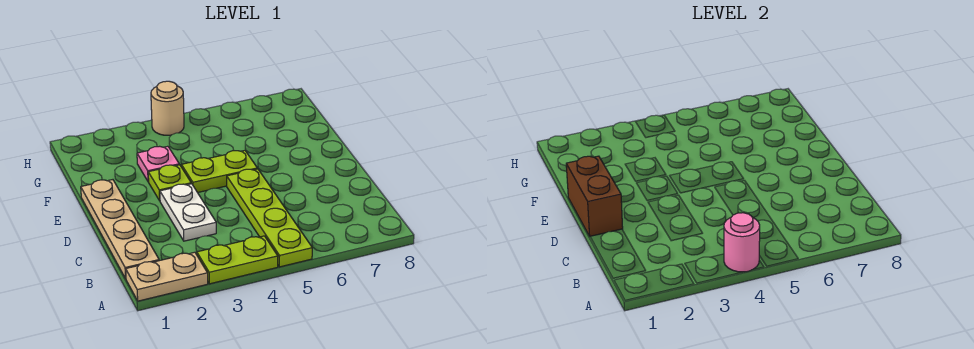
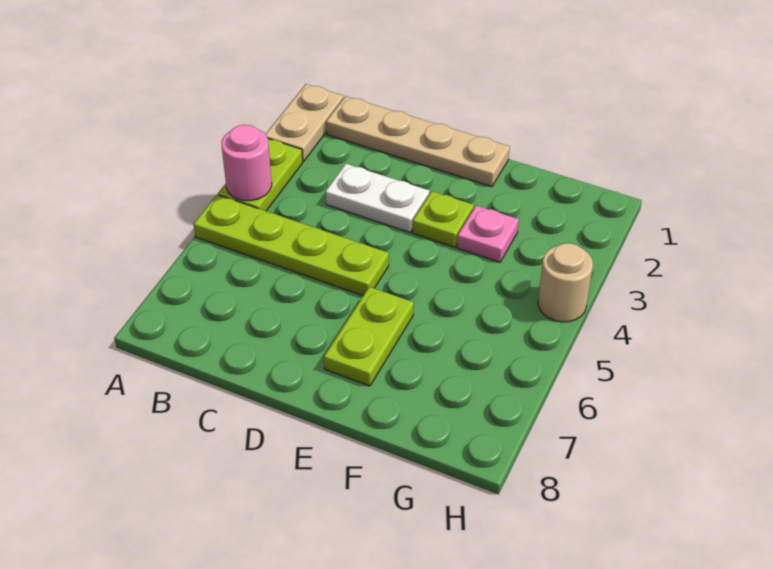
brown 1x2 brick [566,156,623,236] -> none
lime 1x2 plate [181,150,257,193] -> lime 1x2 plate moved to [324,287,414,386]

